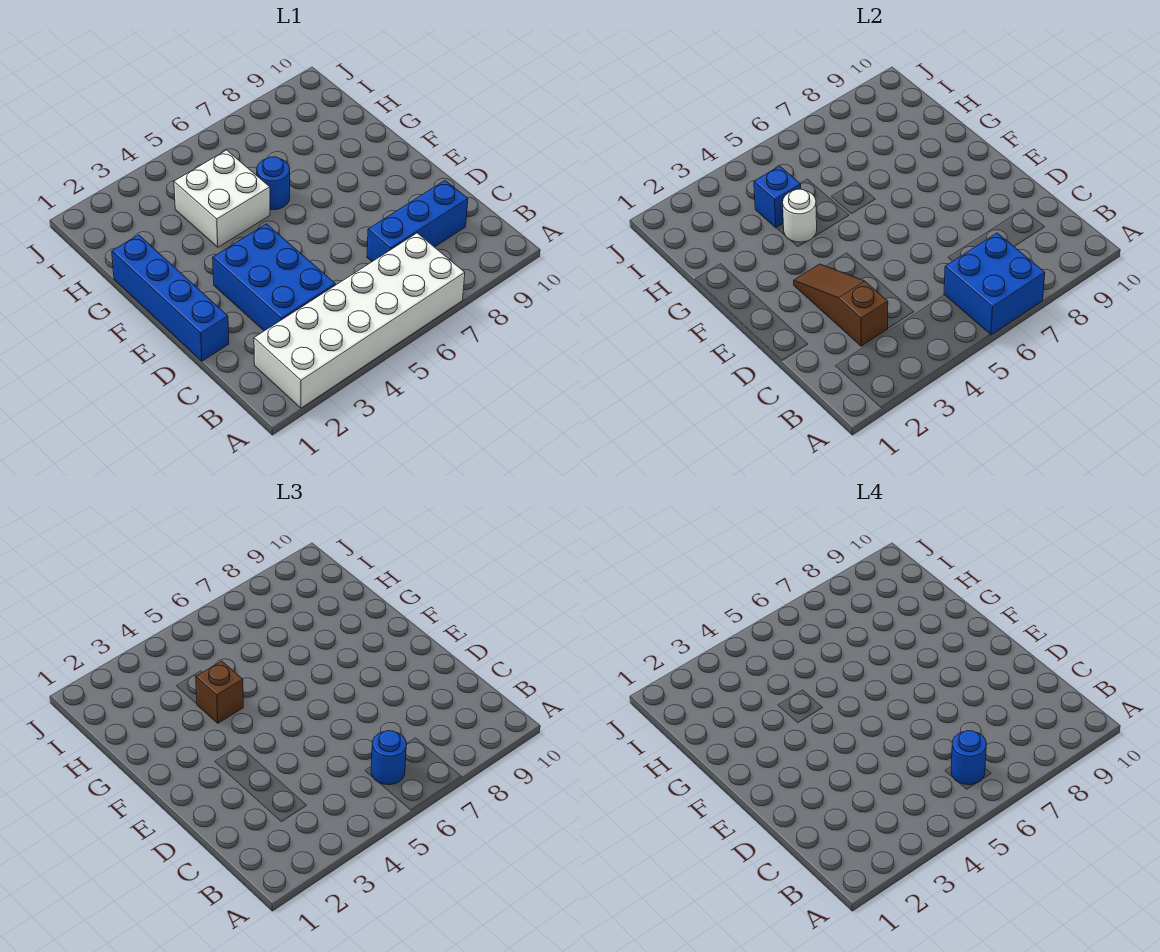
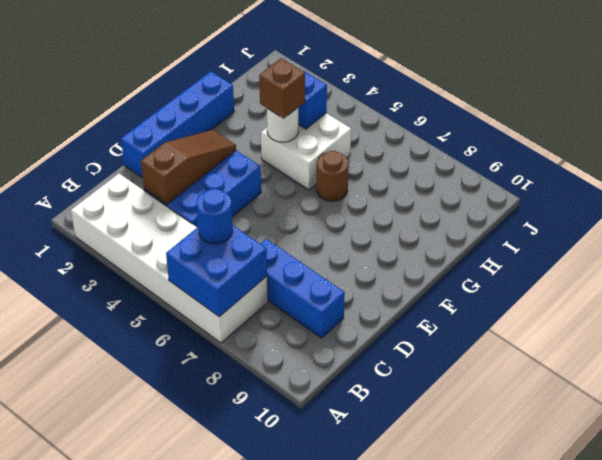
blue 1x1 round brick [951,731,986,785] -> none
blue 1x1 round brick [257,157,290,210] -> brown 1x1 round brick [317,151,349,201]

